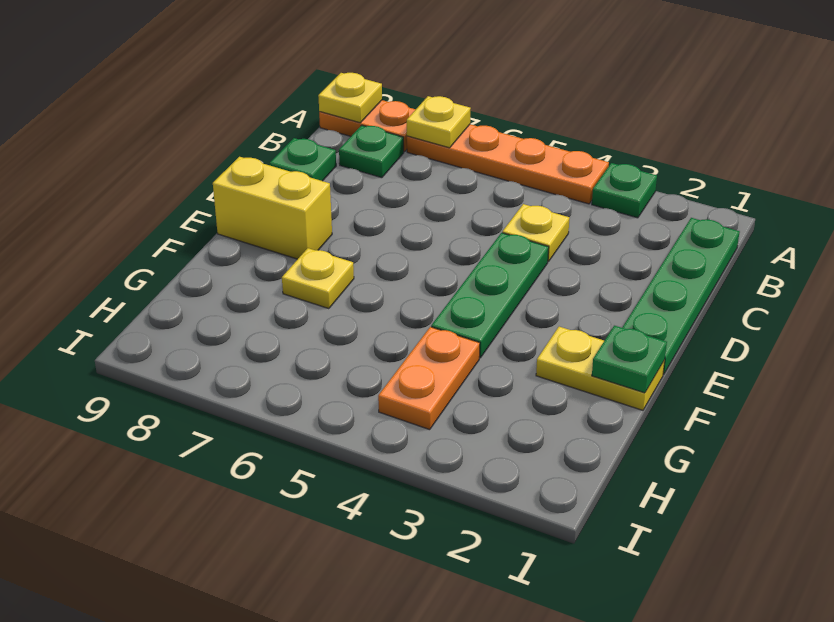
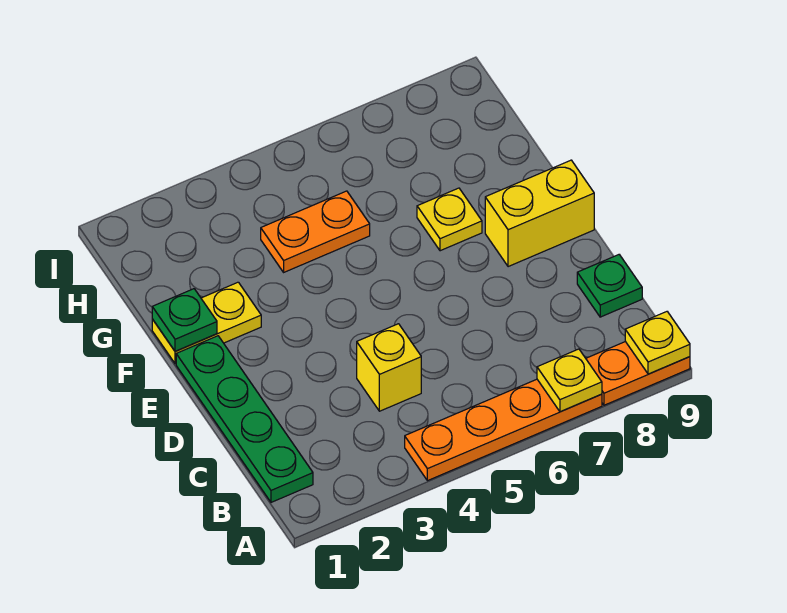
green 1x1 plate [592,163,657,218] -> none
green 1x1 plate [339,125,404,178] -> none
yellow 1x1 plate [502,204,569,262] -> yellow 1x1 brick [357,324,421,411]
green 1x3 plate [431,233,549,358] -> none
orange 1x2 plate [378,327,480,430] -> orange 1x2 plate turned to [261,191,370,272]

